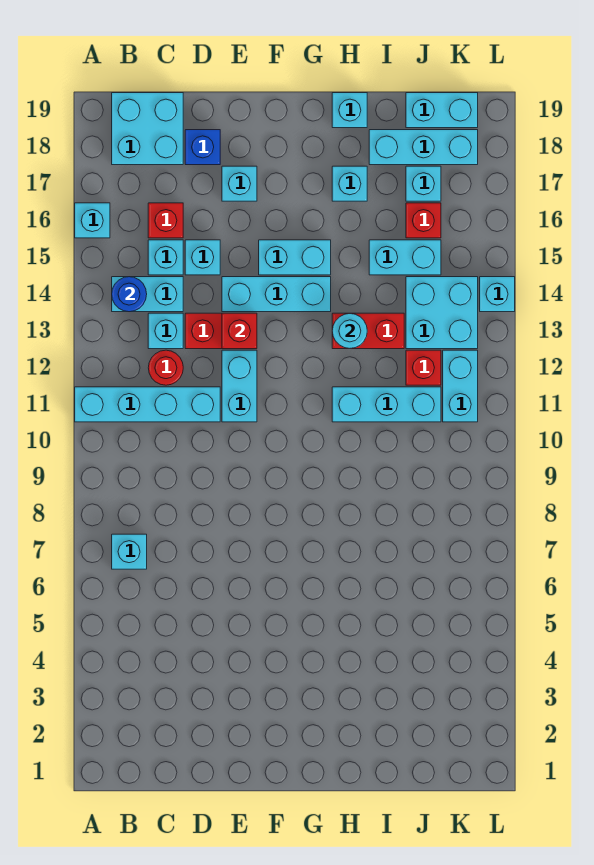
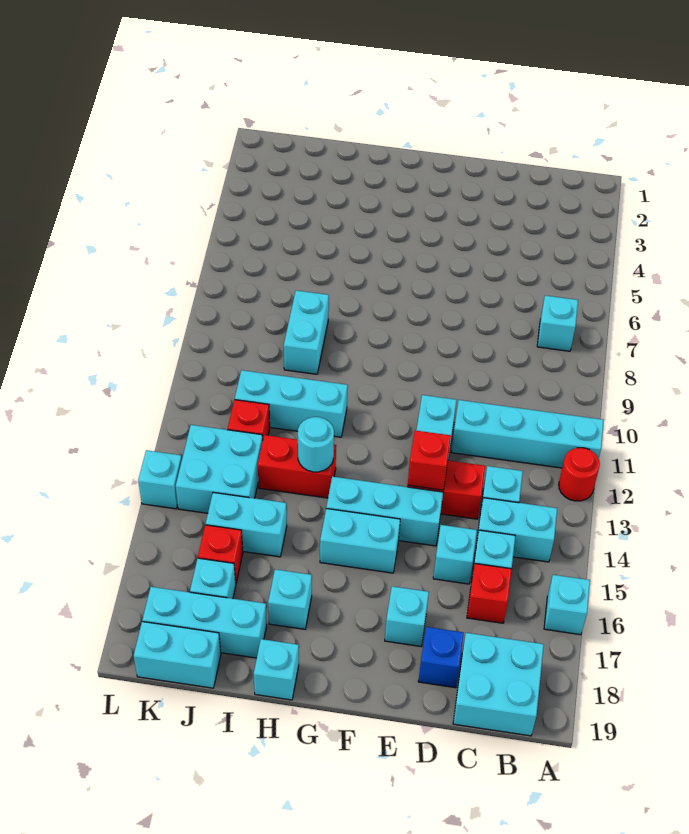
blue 1x1 round brick [112,277,147,312] -> none
red 1x1 round brick [148,350,183,385] -> red 1x1 round brick moved to [559,448,600,501]
cyan 1x2 brick [443,350,478,422] -> cyan 1x2 brick moved to [284,290,329,374]

